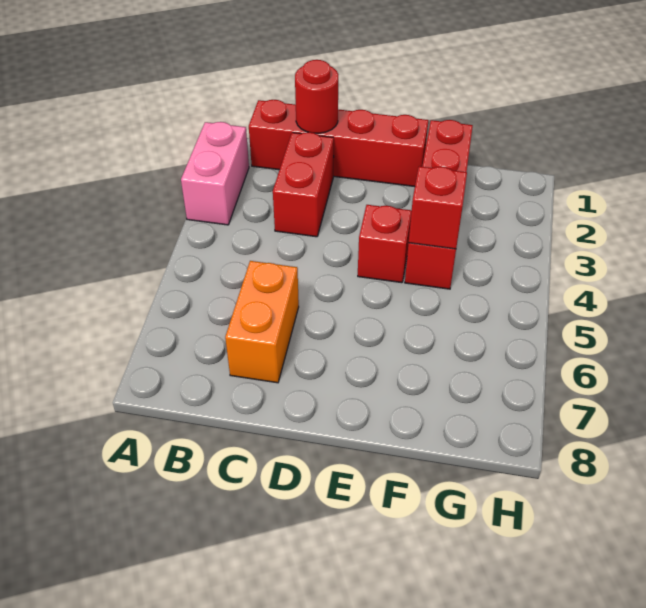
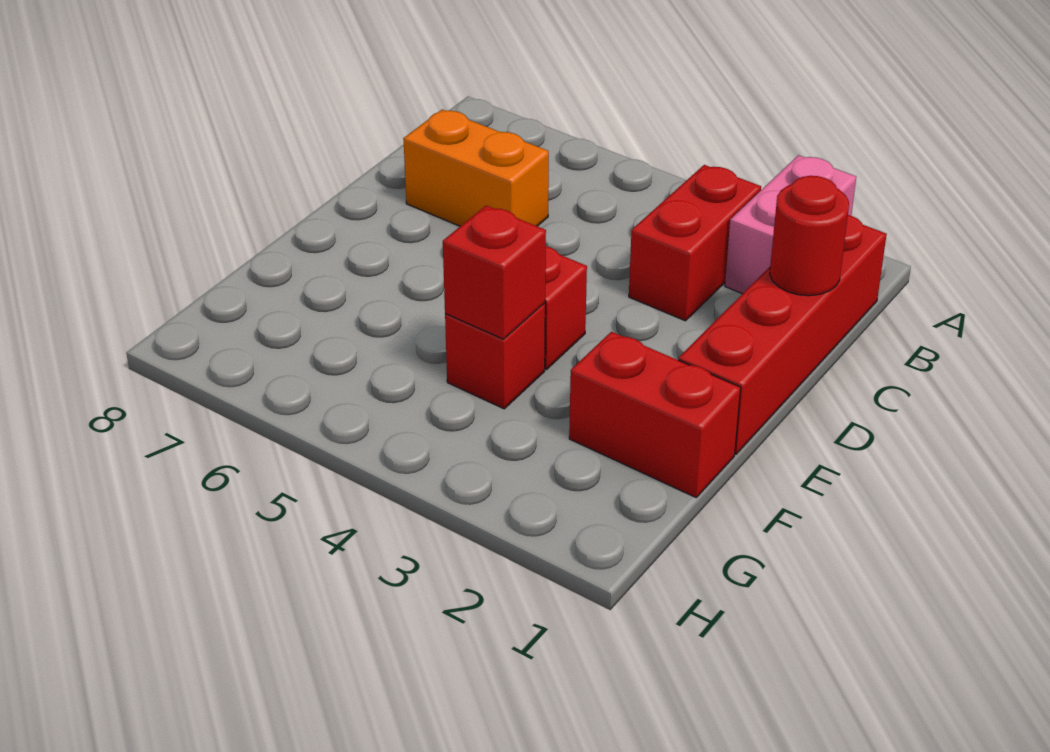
pink 1x2 brick [181,122,249,225] -> pink 1x2 brick turned to [725,155,856,294]
red 1x2 brick [273,132,334,237] -> red 1x2 brick turned to [629,165,761,321]

